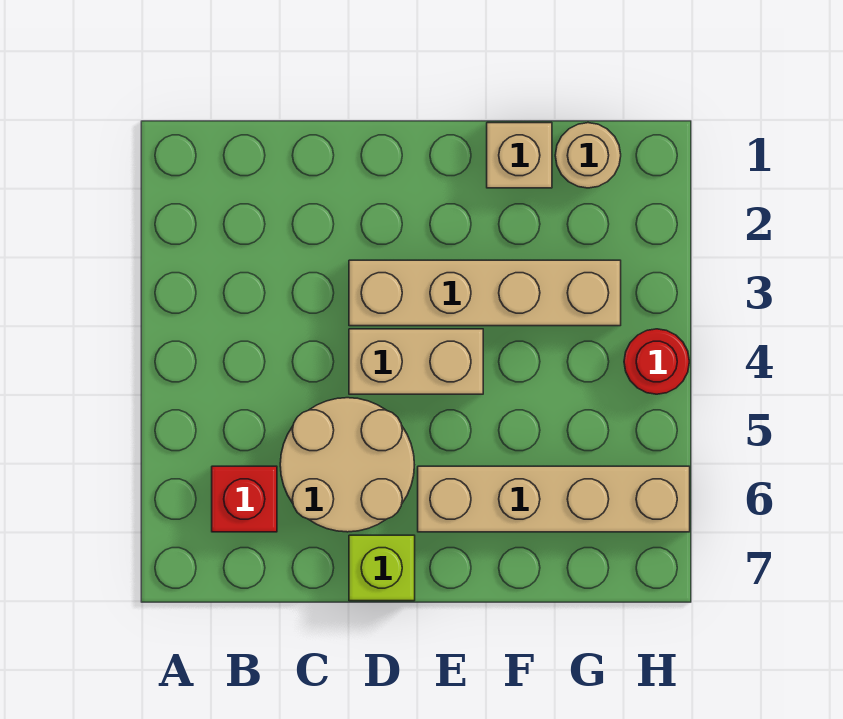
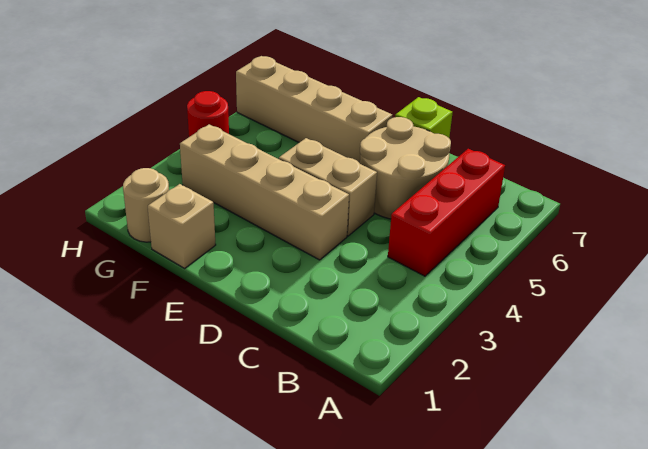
red 1x1 brick [212,466,277,532] -> red 1x3 brick [388,149,505,276]

